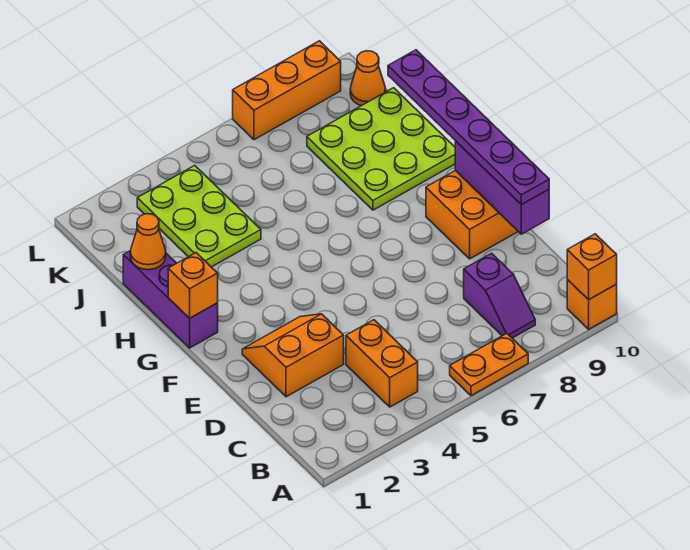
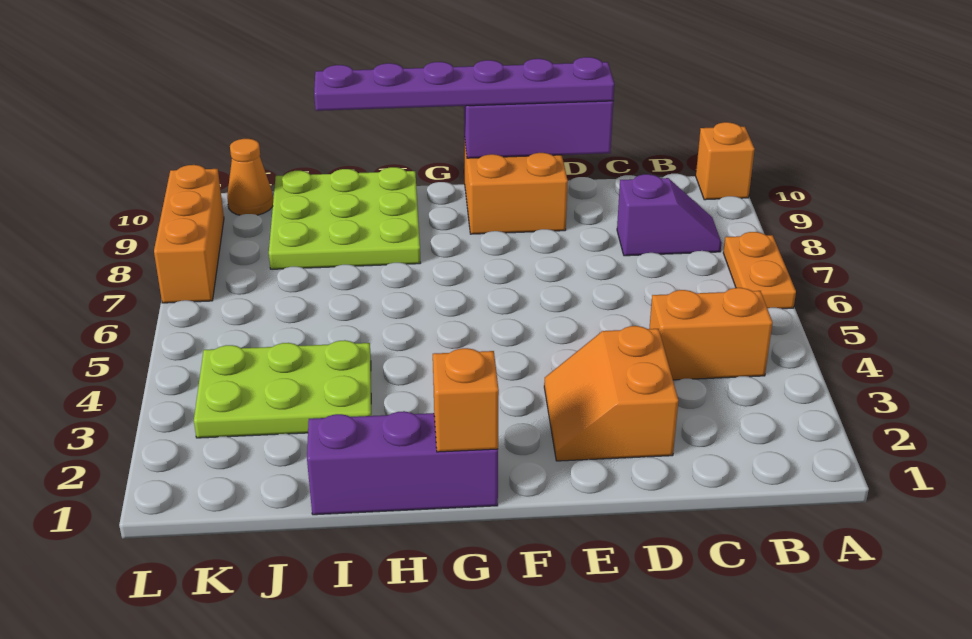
orange 1x1 brick [567,234,617,300] -> none
orange 1x1 cone [130,214,166,270] -> none

